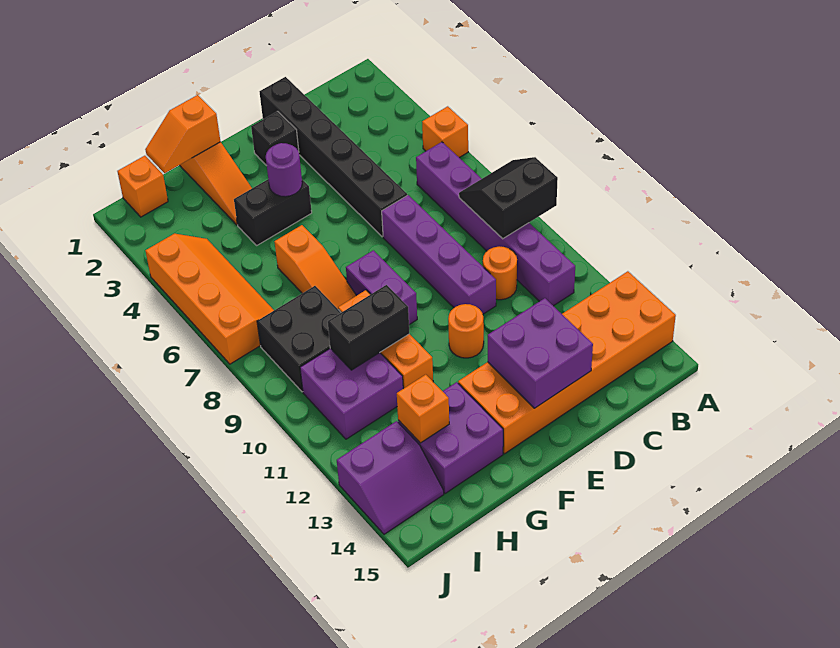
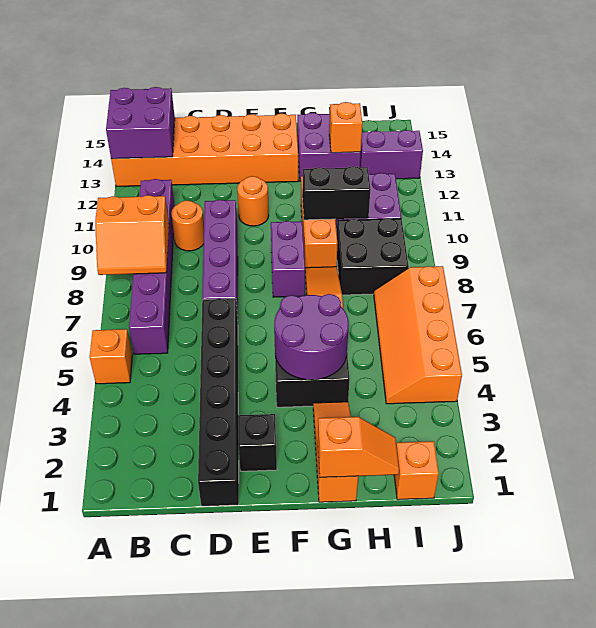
black 2x2 slope [459,157,558,239] -> orange 2x2 slope [95,195,169,275]
purple 2x2 brick [488,298,593,408] -> purple 2x2 brick moved to [106,87,175,159]
purple 1x1 round brick [266,143,302,197] -> purple 2x2 round brick [274,294,349,380]

